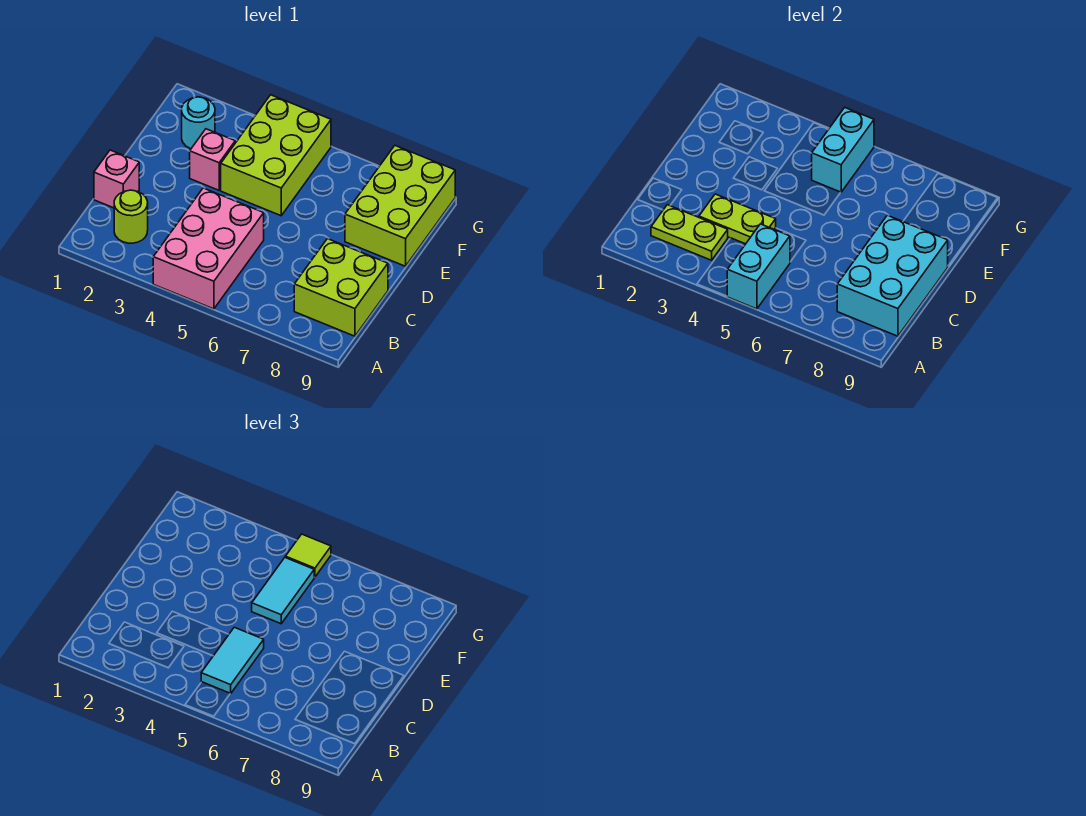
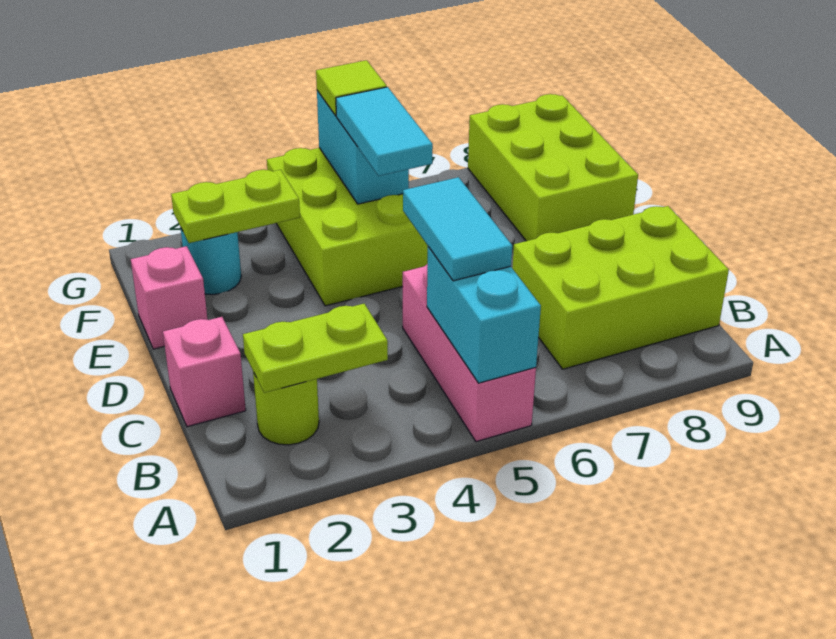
pink 2x3 brick [153,188,264,309] -> pink 1x3 brick [403,265,536,442]
lime 2x2 brick [294,239,388,336] -> lime 2x3 brick [512,206,729,369]
cyan 2x3 brick [837,215,948,336] -> none
lime 1x2 plate [699,194,776,244] -> lime 1x2 plate moved to [171,170,300,243]
pink 1x1 brick [190,129,235,190] -> pink 1x1 brick moved to [131,246,208,349]

